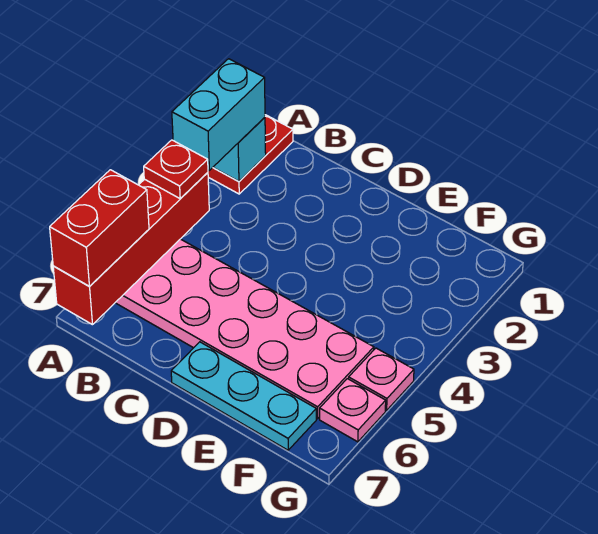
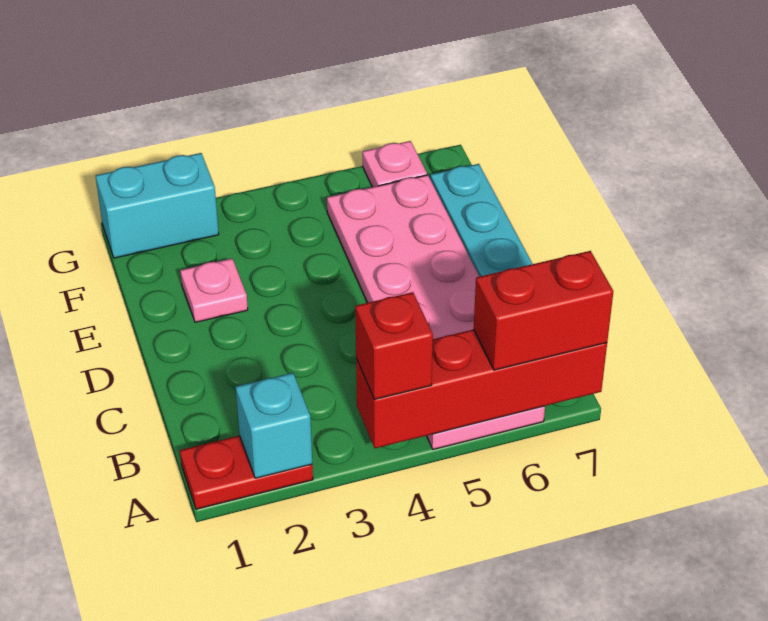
cyan 1x2 brick [172,59,265,170] -> cyan 1x2 brick moved to [96,153,219,258]
red 1x1 plate [144,140,208,199] -> red 1x1 brick [355,292,433,399]
pink 1x1 plate [349,348,414,410] -> pink 1x1 plate moved to [180,258,248,322]

